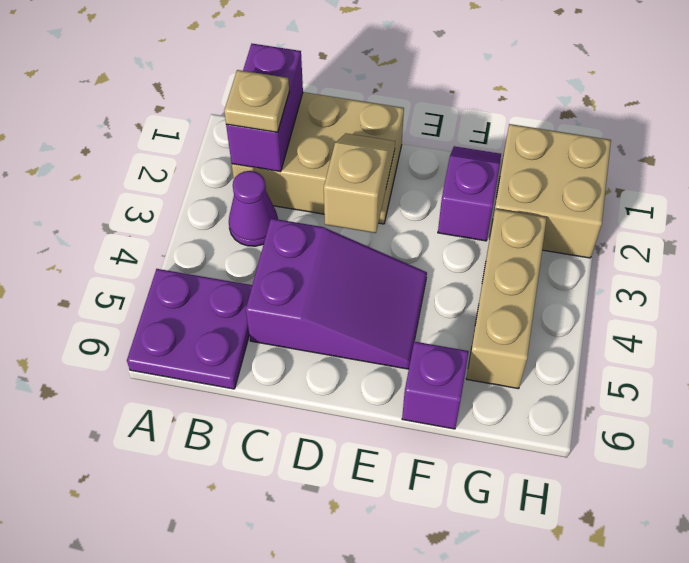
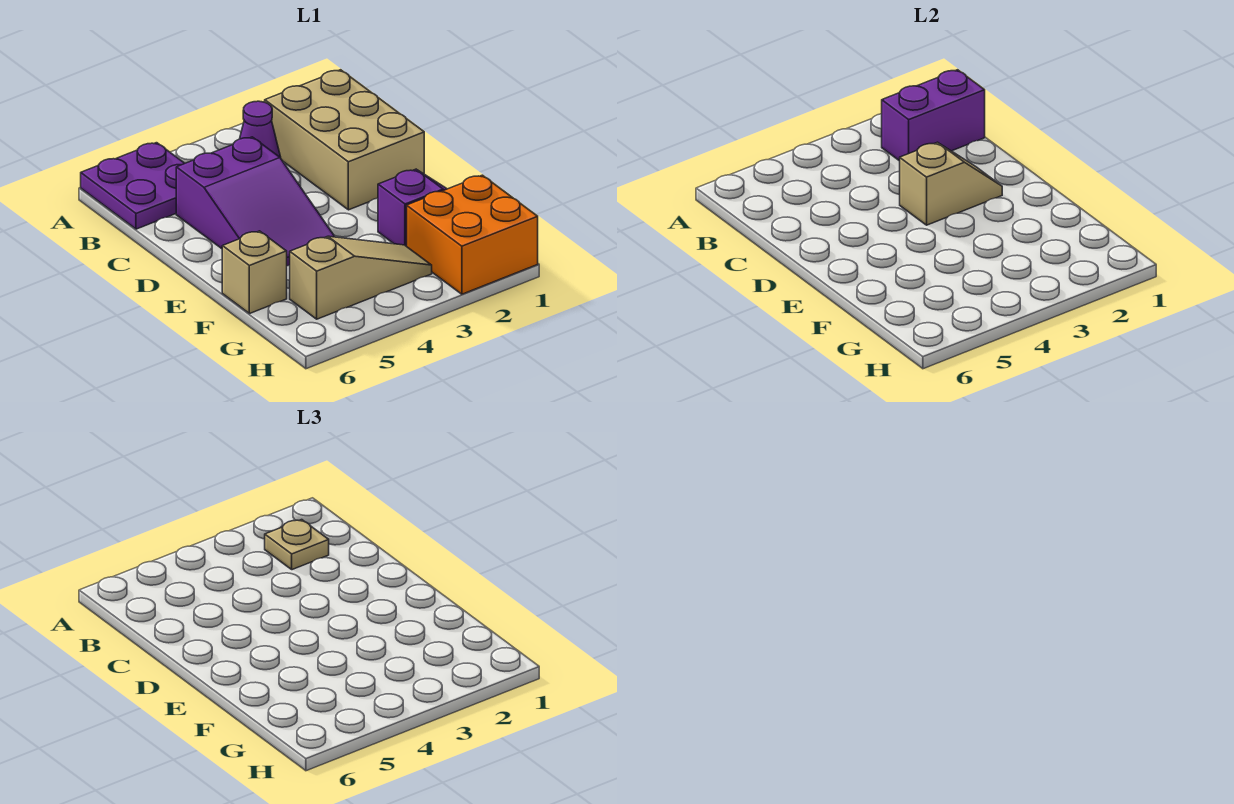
purple 1x1 brick [402,342,469,429] -> tan 1x1 brick [222,231,287,314]
tan 2x2 brick [490,124,611,258] -> orange 2x2 brick [407,175,538,294]
tan 1x3 brick [466,209,547,389] -> tan 1x3 slope [290,236,432,319]

